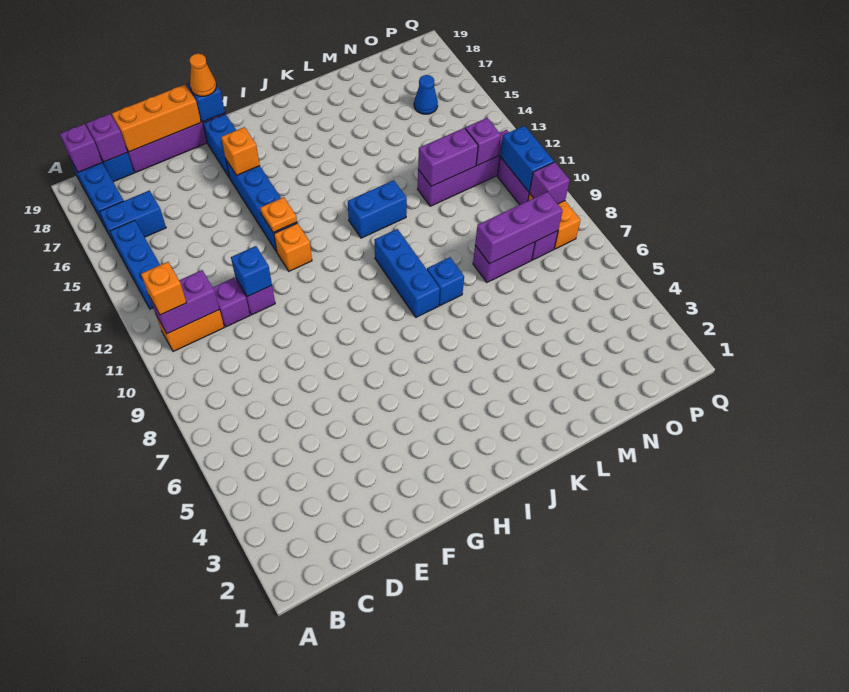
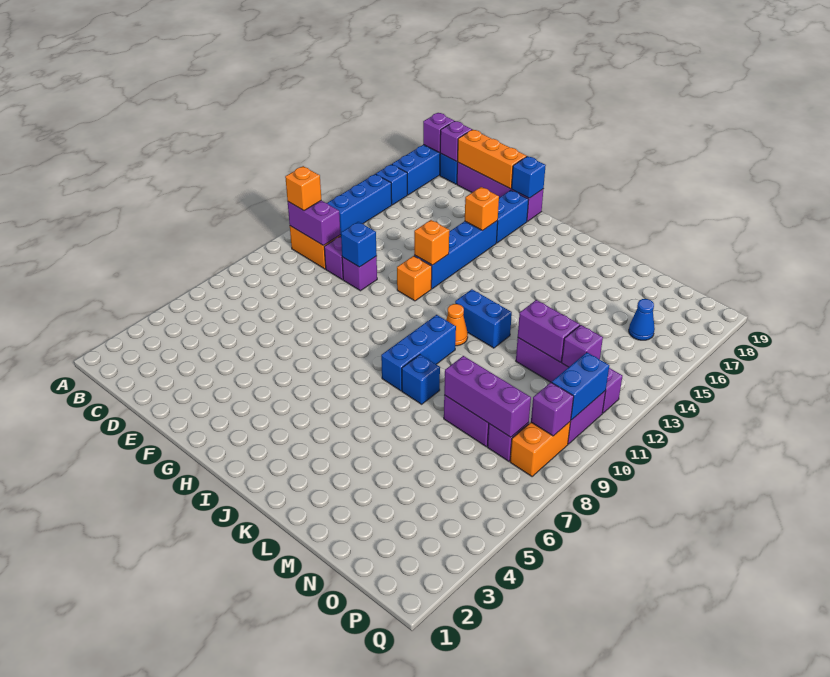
blue 1x2 brick [99,190,166,247] -> blue 1x1 brick [376,164,407,205]
orange 1x1 plate [260,197,297,233] -> orange 1x1 brick [414,220,449,265]
orange 1x1 cone [189,54,216,96] -> orange 1x1 cone moved to [446,304,468,346]

